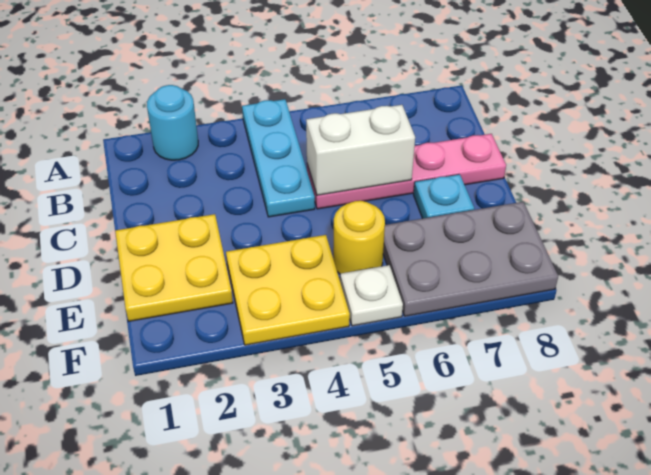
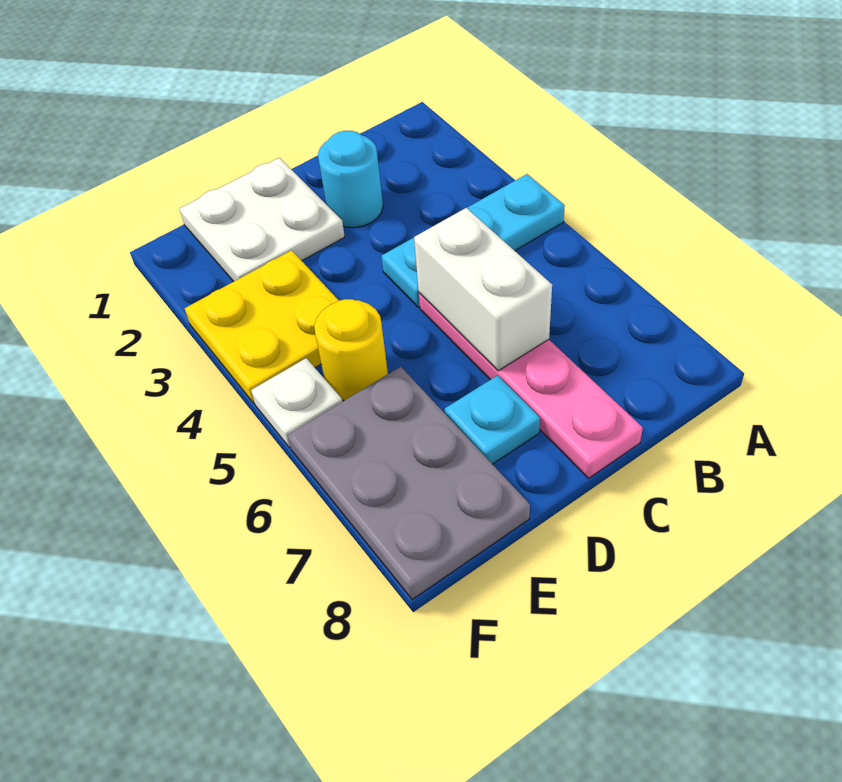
cyan 1x1 round brick [147,85,198,160] -> cyan 1x1 round brick moved to [318,131,383,228]
yellow 2x2 plate [115,214,233,321] -> white 2x2 plate [179,158,345,282]

